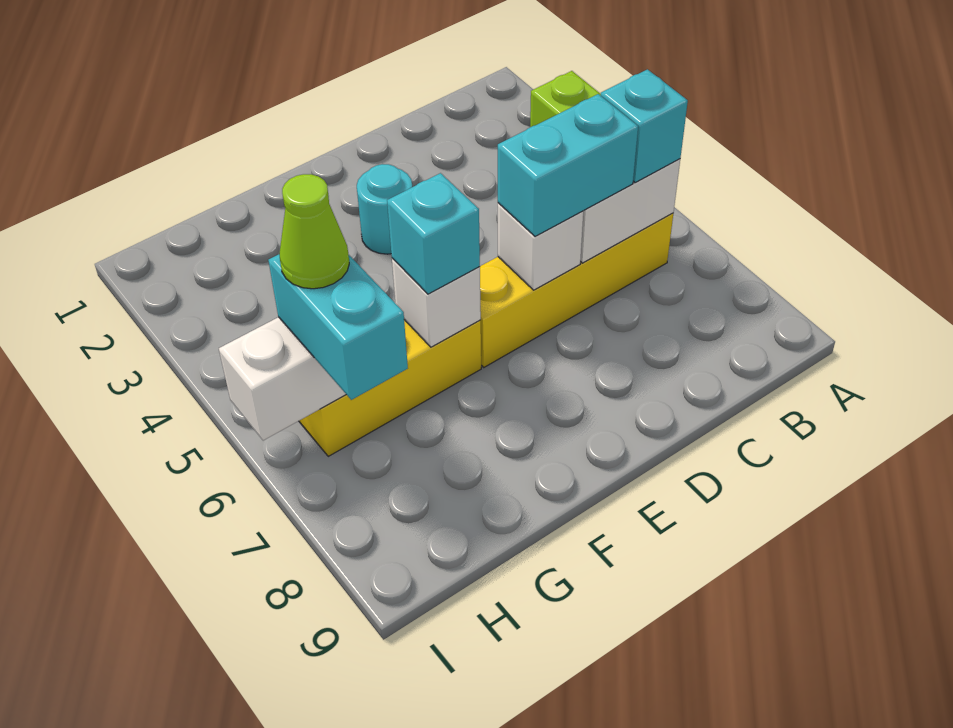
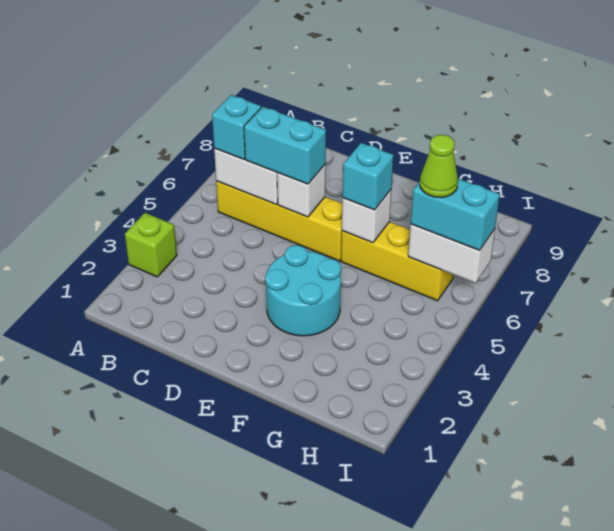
cyan 1x1 round brick [357,164,412,254] -> cyan 2x2 round brick [265,245,341,336]
cyan 1x2 brick [268,254,408,400] -> cyan 1x2 brick turned to [411,179,500,251]

